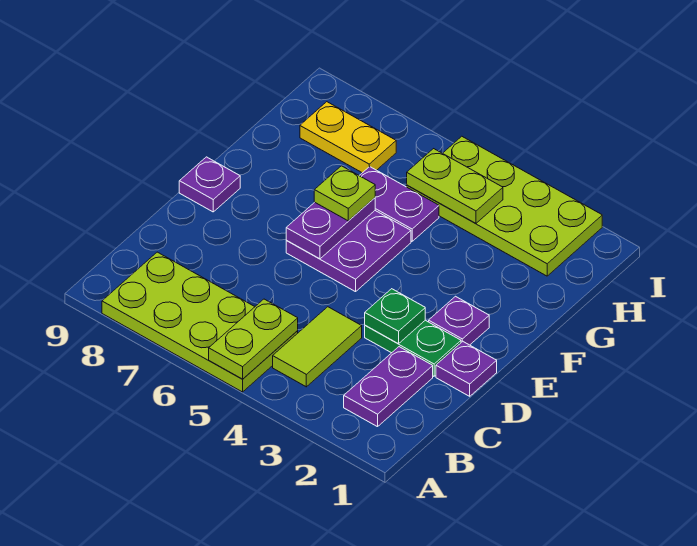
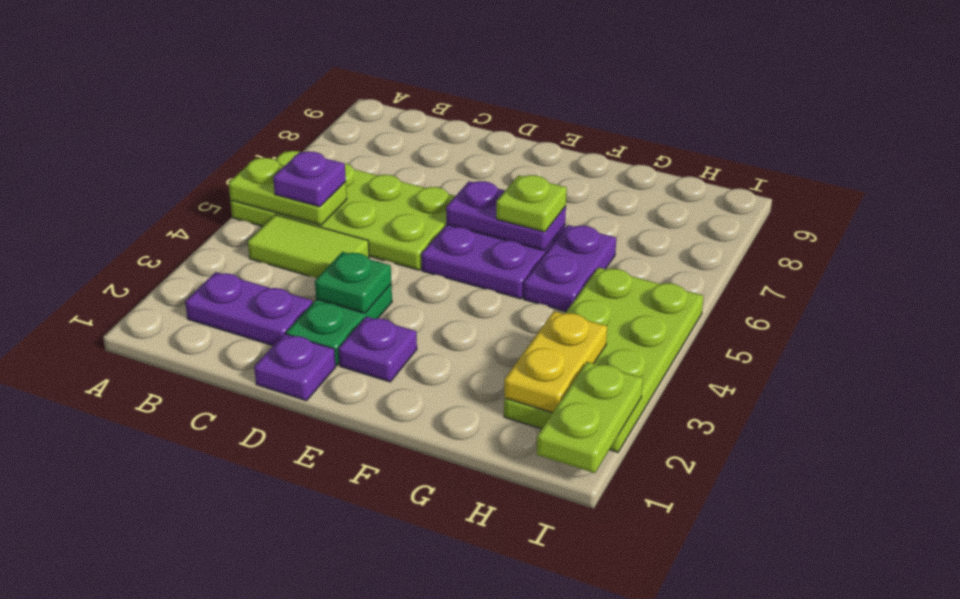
lime 2x4 plate [102,252,298,392] -> lime 2x4 plate turned to [230,151,455,270]
purple 1x1 plate [179,157,240,212] -> purple 1x1 plate moved to [273,151,346,207]
lime 1x2 plate [407,149,503,223] -> lime 1x2 plate moved to [537,362,643,473]
yellow 1x2 plate [300,102,396,173] -> yellow 1x2 plate moved to [504,311,607,413]

